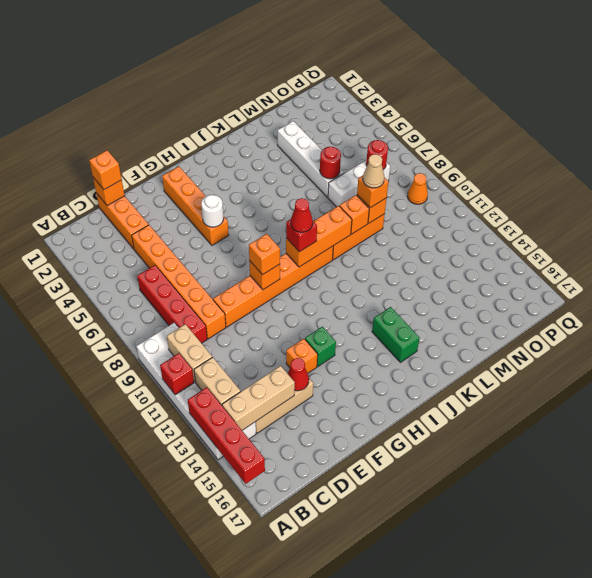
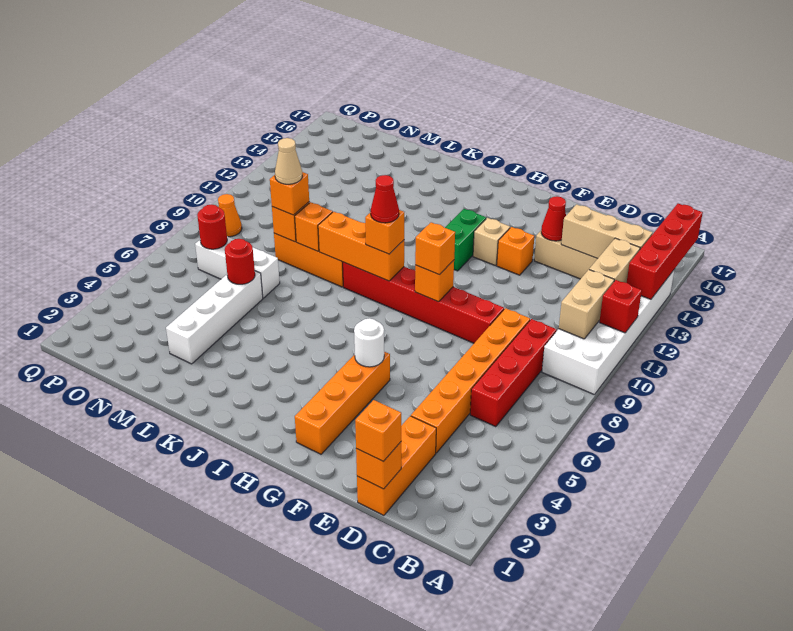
orange 1x6 brick [213,246,333,327] -> red 1x6 brick [343,262,504,343]
green 1x1 brick [305,327,336,366] -> tan 1x1 brick [473,218,510,266]
red 1x1 brick [286,219,317,252] -> orange 1x1 brick [365,210,404,254]
green 1x2 brick [372,307,420,362] -> green 1x2 brick moved to [445,209,486,271]

